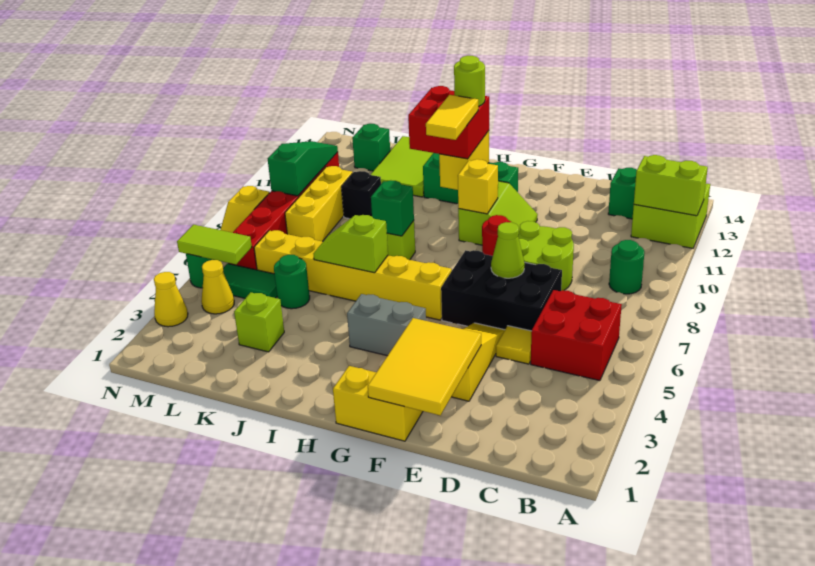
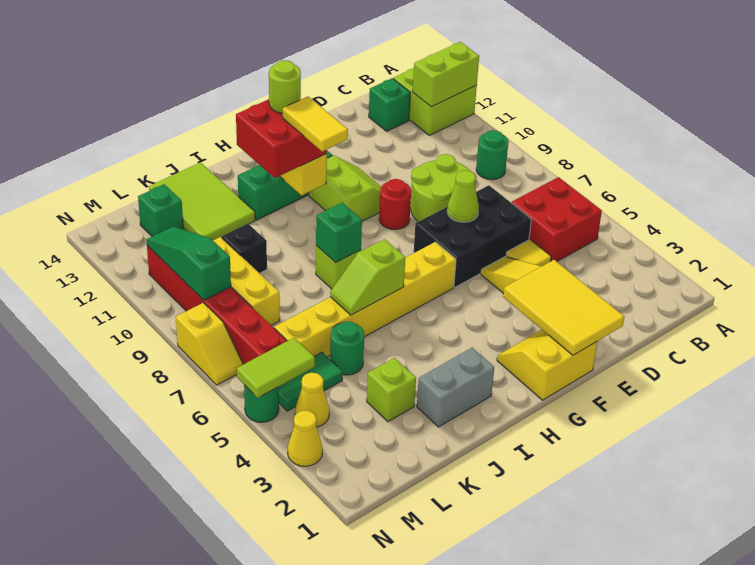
grey 1x2 brick [347,294,426,356] -> grey 1x2 brick moved to [417,348,494,427]
yellow 1x1 brick [458,159,498,214] -> none

